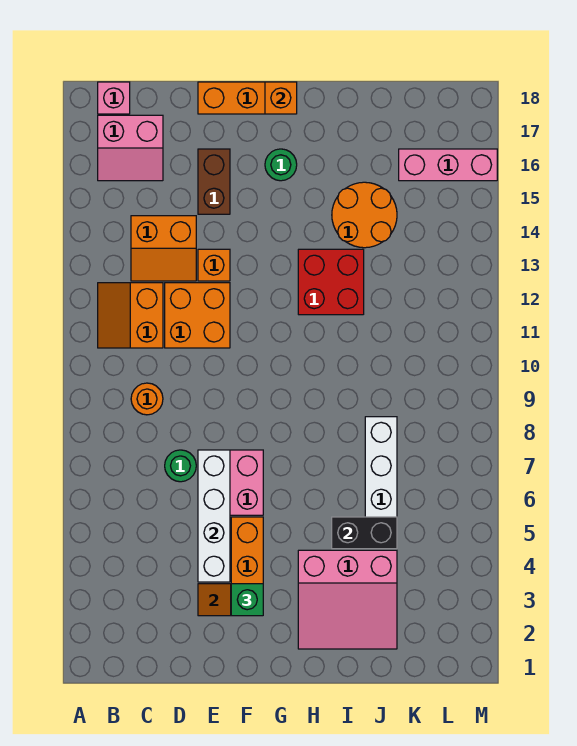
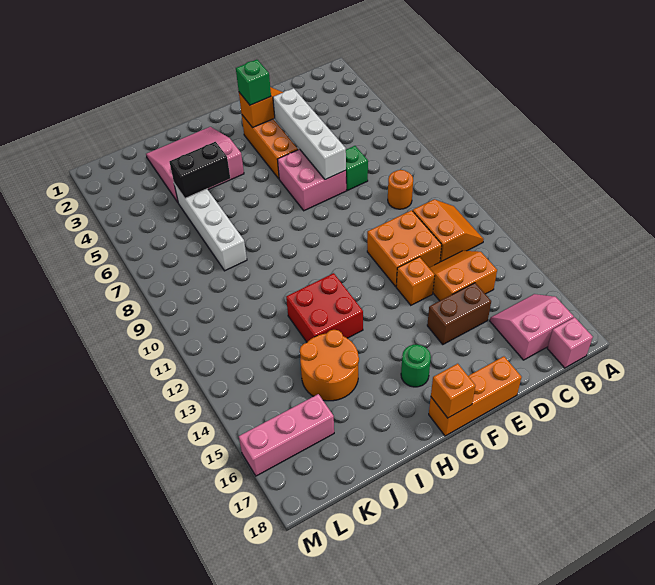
green 1x1 round brick [165,450,196,482] -> green 1x1 brick [346,146,368,191]
brown 1x2 brick [198,149,230,214] -> brown 1x2 brick turned to [427,283,491,344]

